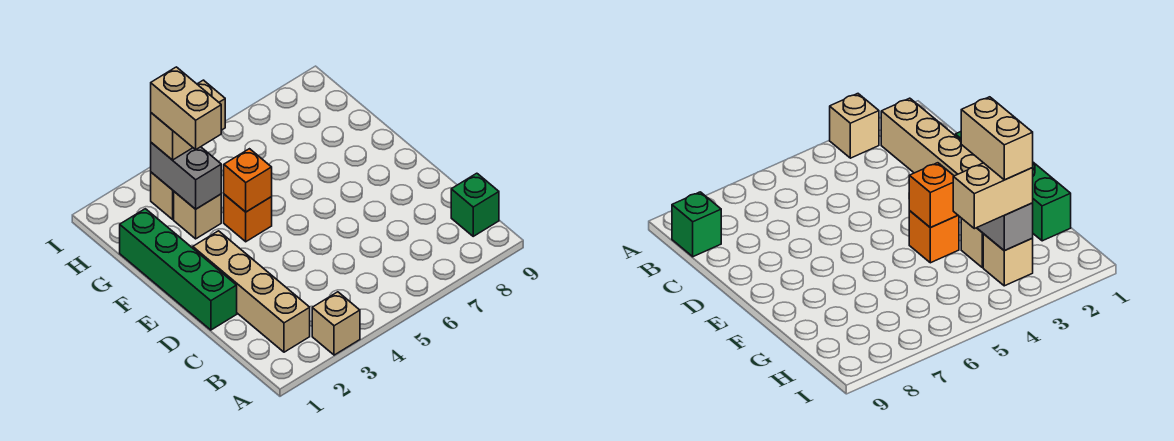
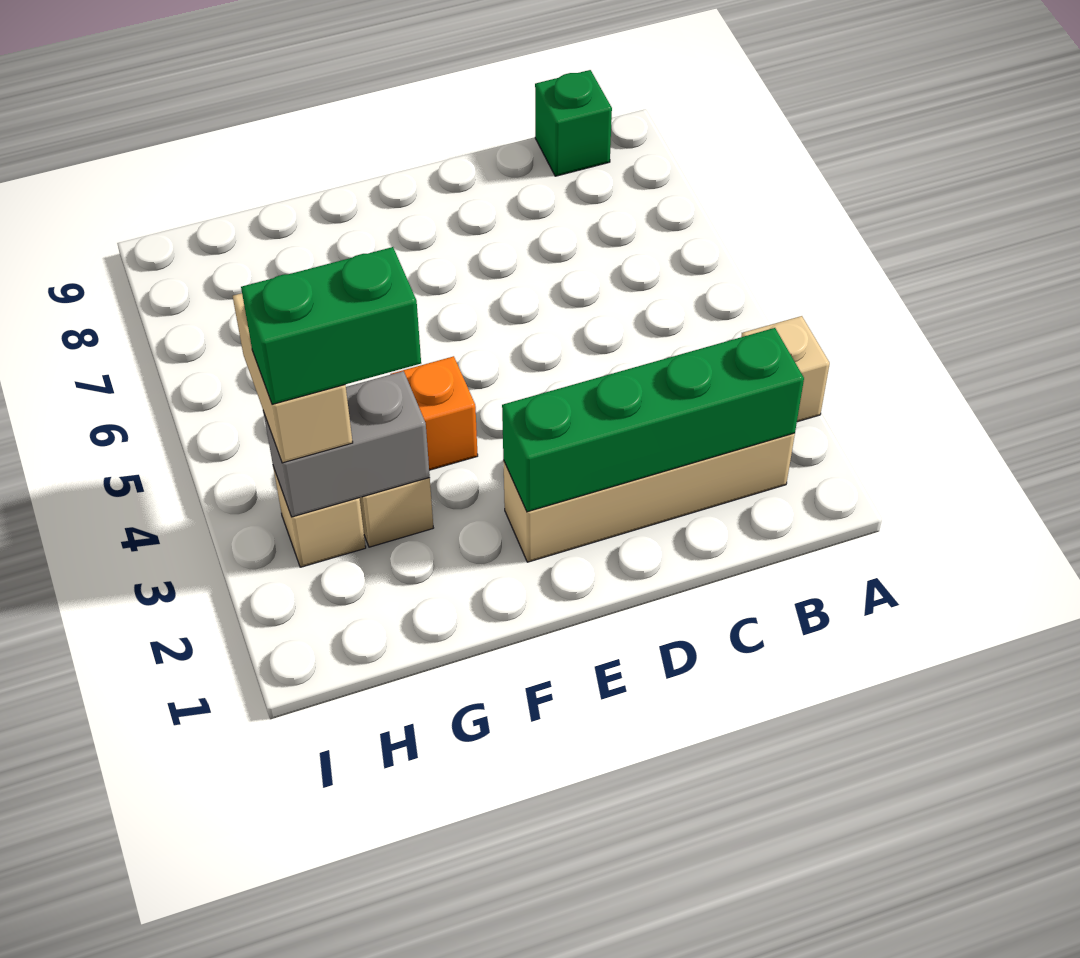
green 1x4 brick [120,209,237,330] -> green 1x4 brick moved to [502,328,804,512]
orange 1x1 brick [224,149,272,212] -> none
tan 1x2 brick [151,67,221,149] -> green 1x2 brick [241,247,421,404]

